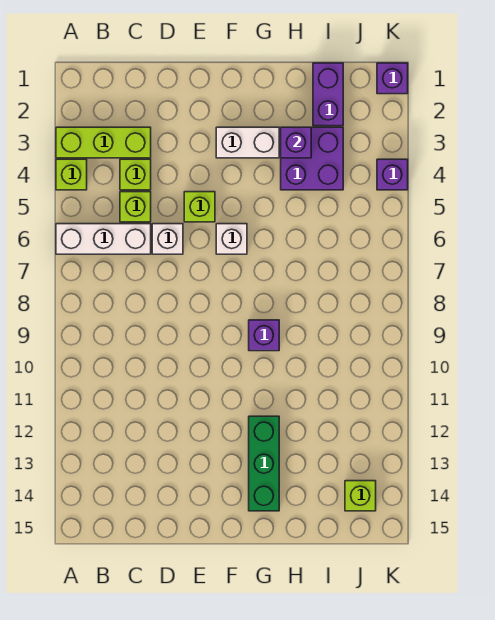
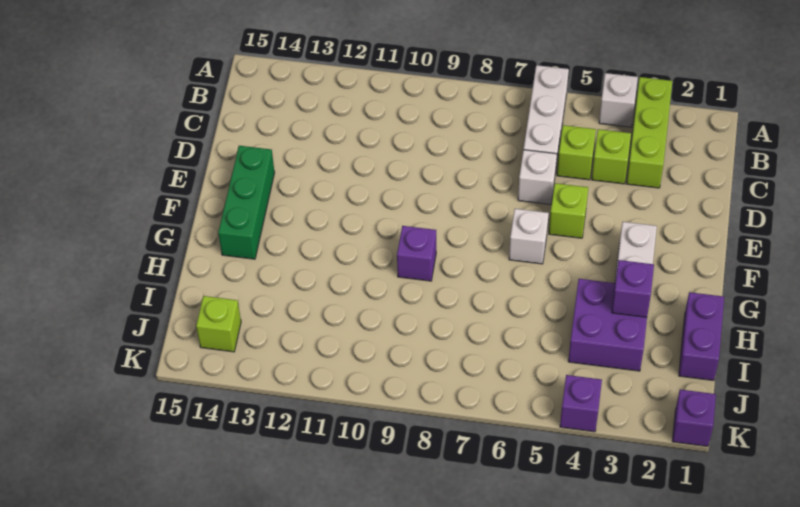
lime 1x1 brick [56,159,87,190] -> white 1x1 brick [599,73,638,127]
green 1x3 brick [249,416,279,511] -> green 1x3 brick turned to [218,146,275,259]
purple 1x2 brick [313,63,343,126] -> purple 1x2 brick turned to [679,292,724,381]

